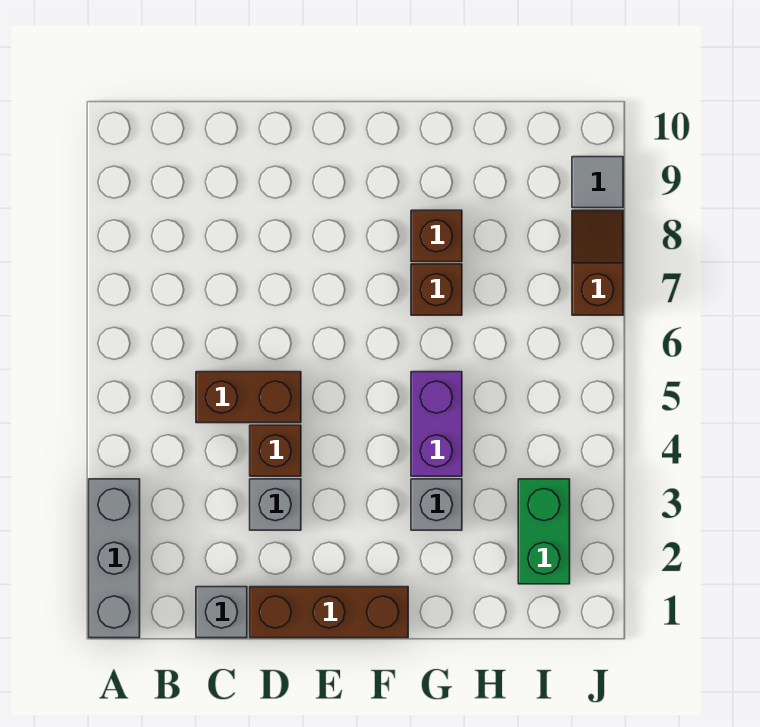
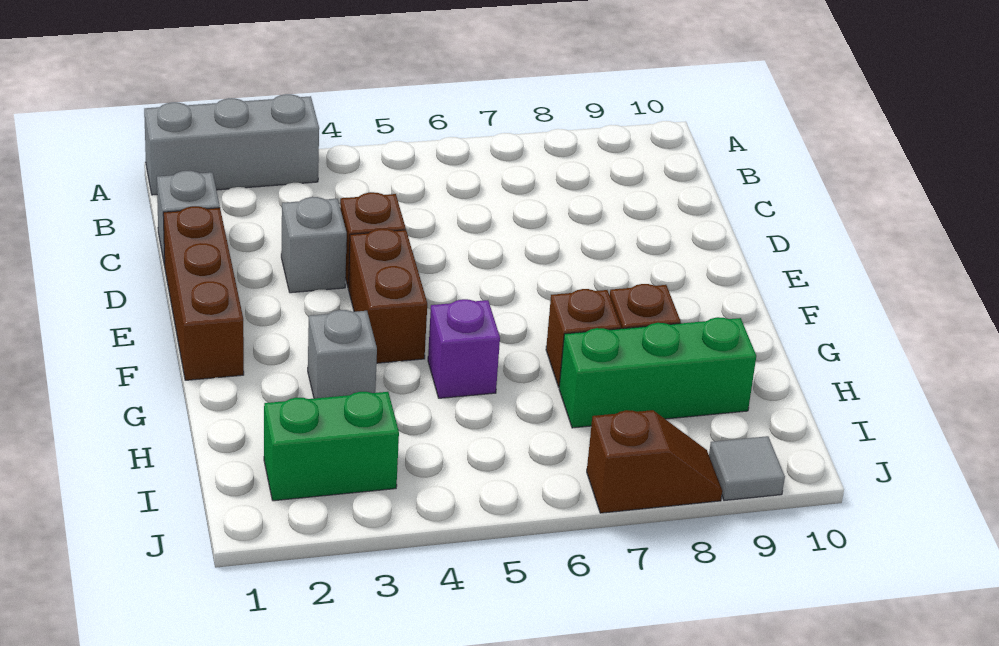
brown 1x2 brick [196,372,301,423] -> brown 1x2 brick moved to [348,229,427,363]
purple 1x2 brick [411,372,462,476] -> purple 1x1 brick [428,299,500,398]
none -> green 1x3 brick [559,317,756,428]

